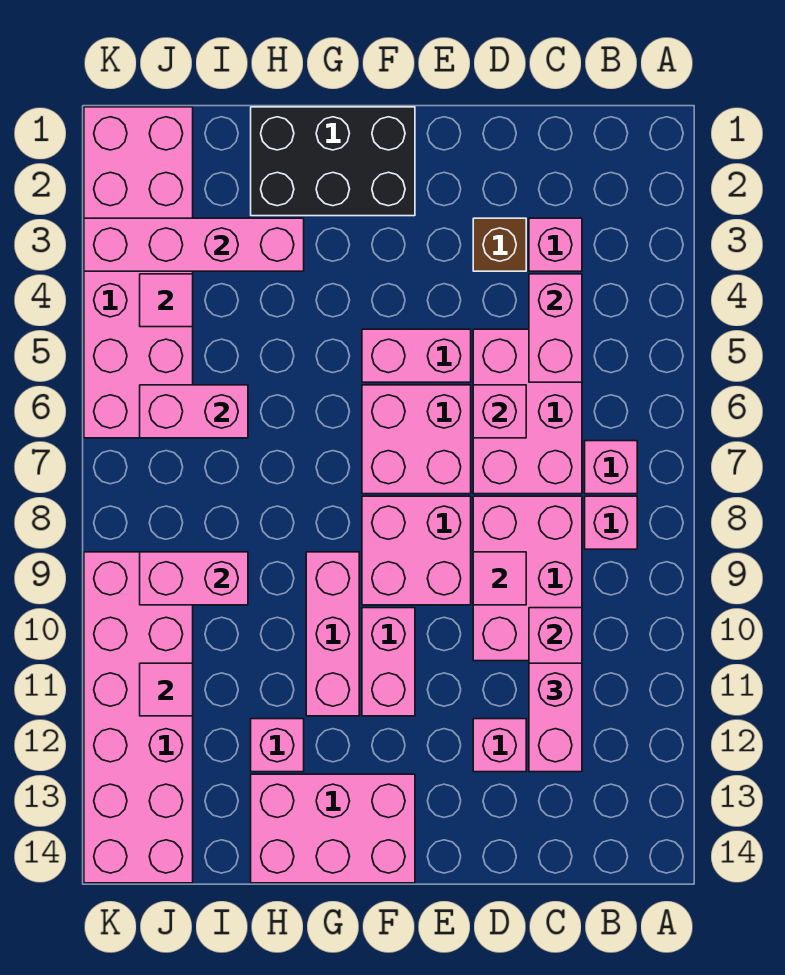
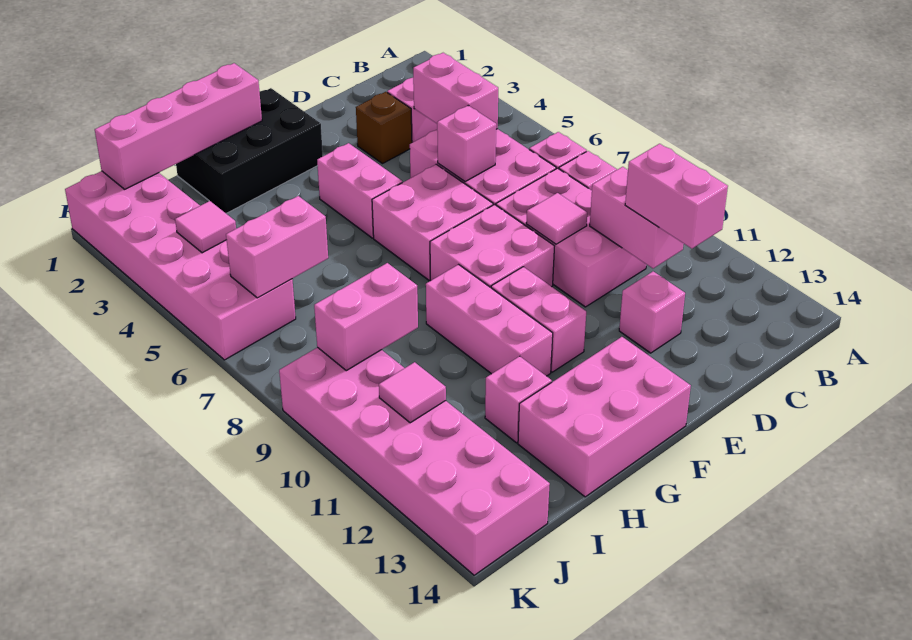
pink 1x2 brick [362,329,471,382] -> pink 1x2 brick turned to [317,143,402,238]
pink 1x4 brick [84,218,304,271] -> pink 1x4 brick moved to [95,63,262,189]

